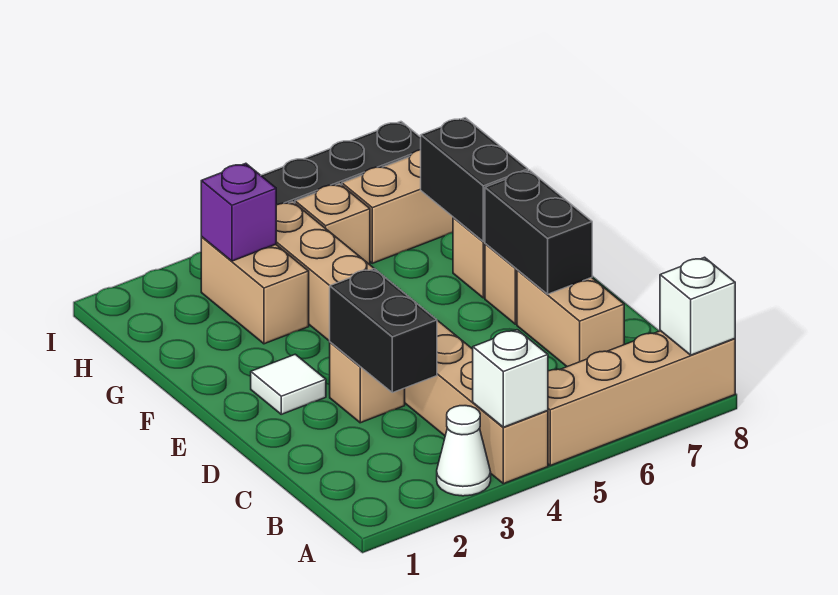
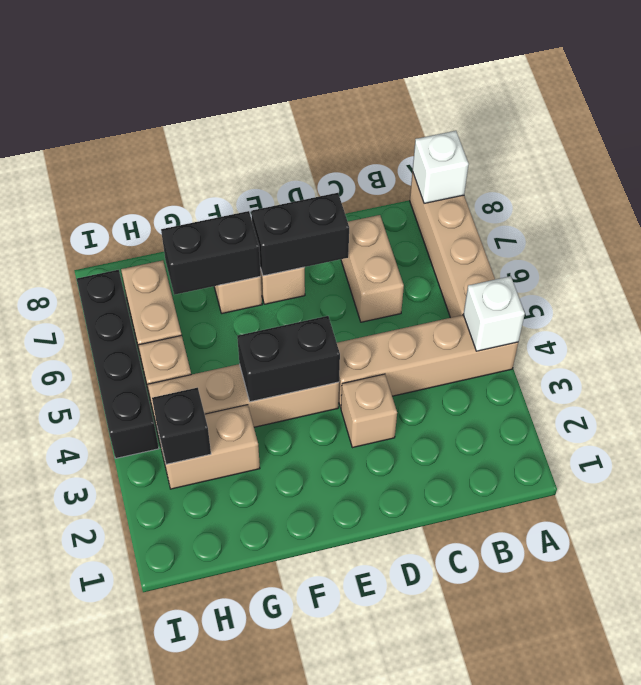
white 1x1 cone [437,406,491,496] -> none
black 1x2 brick [330,269,437,393] -> black 1x2 brick moved to [237,316,340,402]
tan 1x2 brick [517,270,624,367] -> tan 1x2 brick turned to [341,215,404,322]
white 1x1 tile [251,354,326,414] -> none
purple 1x1 brick [201,163,276,261] -> black 1x1 brick [152,388,211,464]

